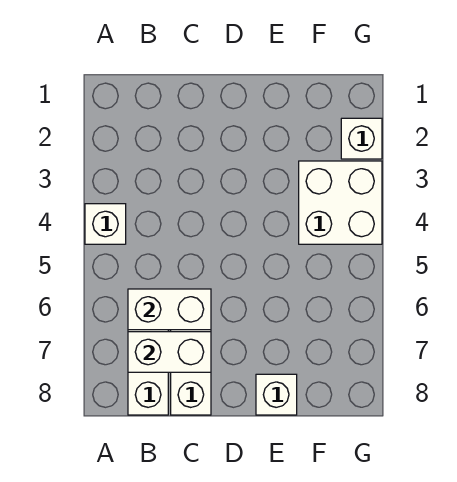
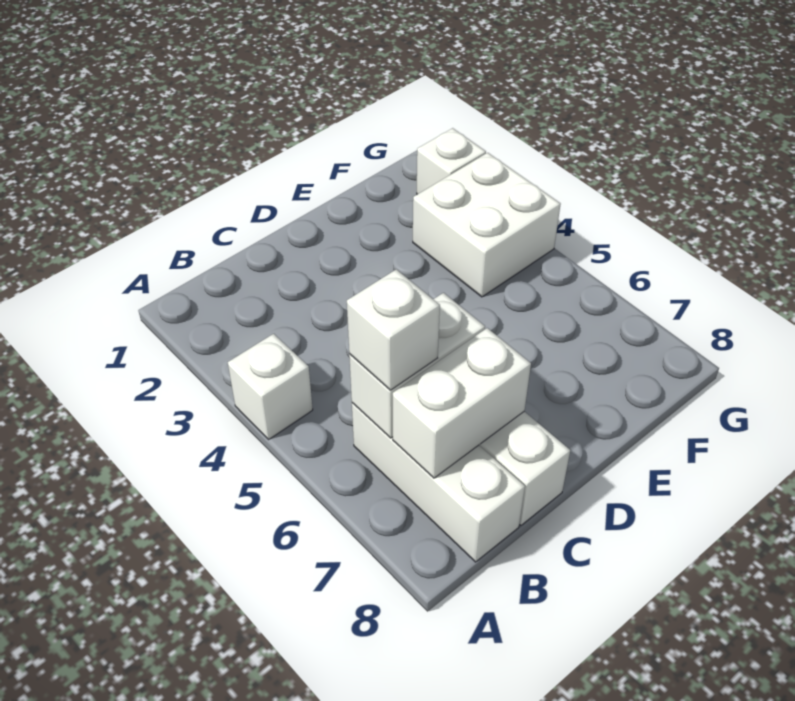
white 1x1 brick [256,374,297,415] -> white 1x1 brick moved to [347,269,440,390]

